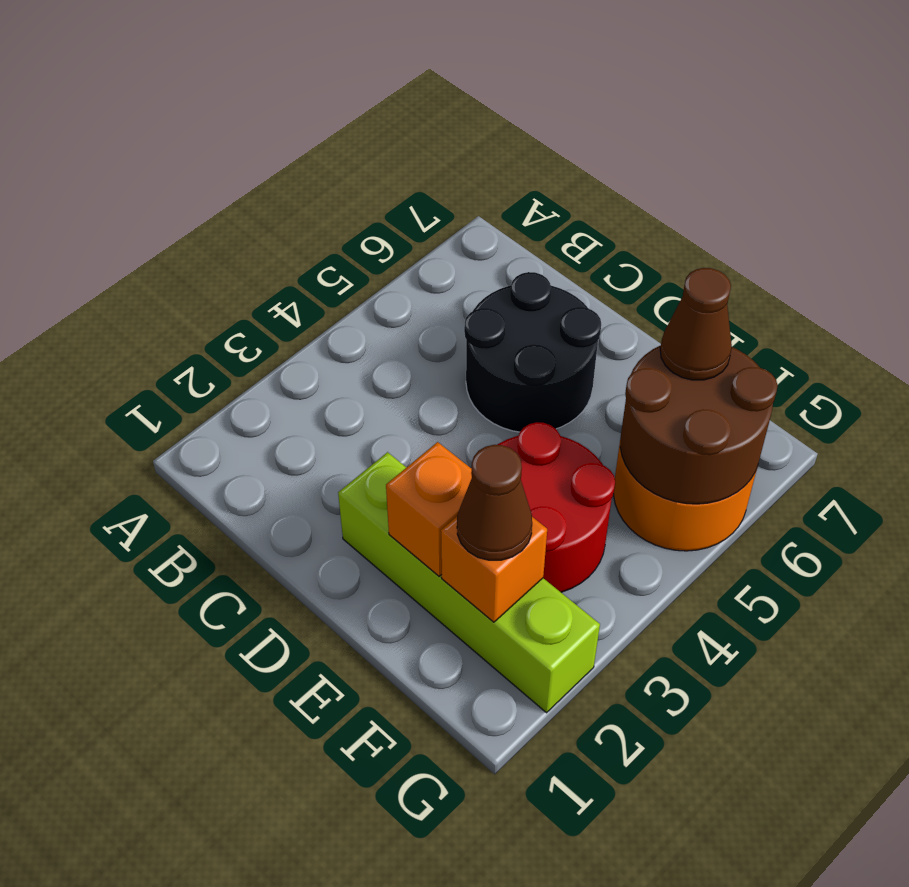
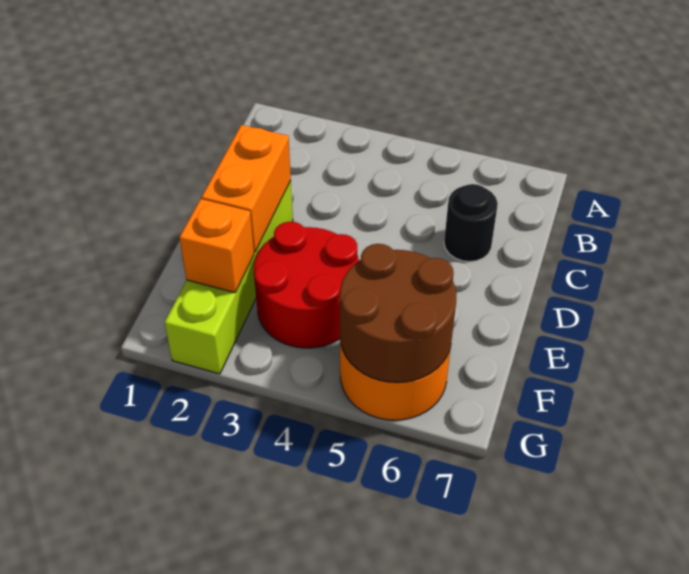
black 2x2 round brick [464,272,601,432] -> black 1x1 round brick [444,184,498,262]
orange 1x1 brick [386,442,472,576] -> orange 1x2 brick [201,125,291,252]
brown 1x1 cone [457,445,532,560] -> none
brown 1x1 cone [660,268,732,380] -> none

